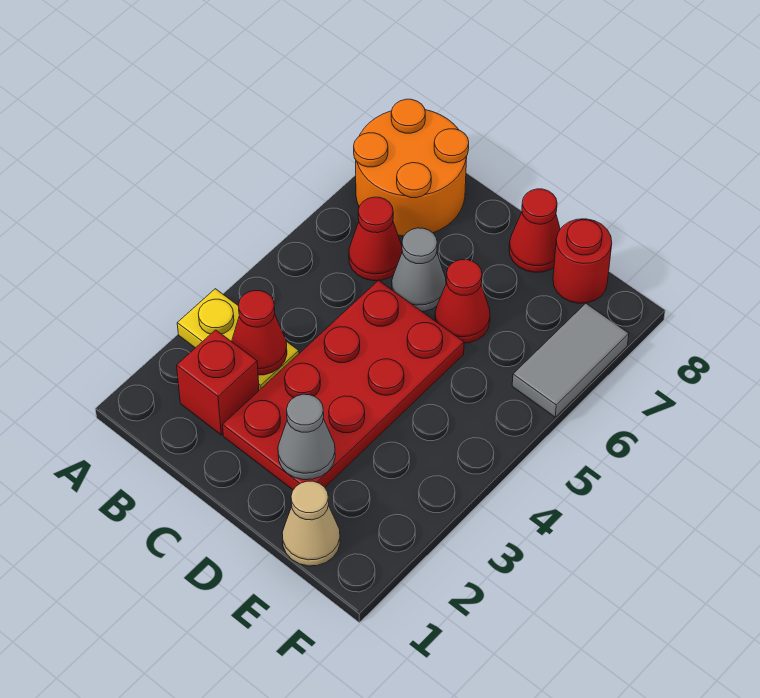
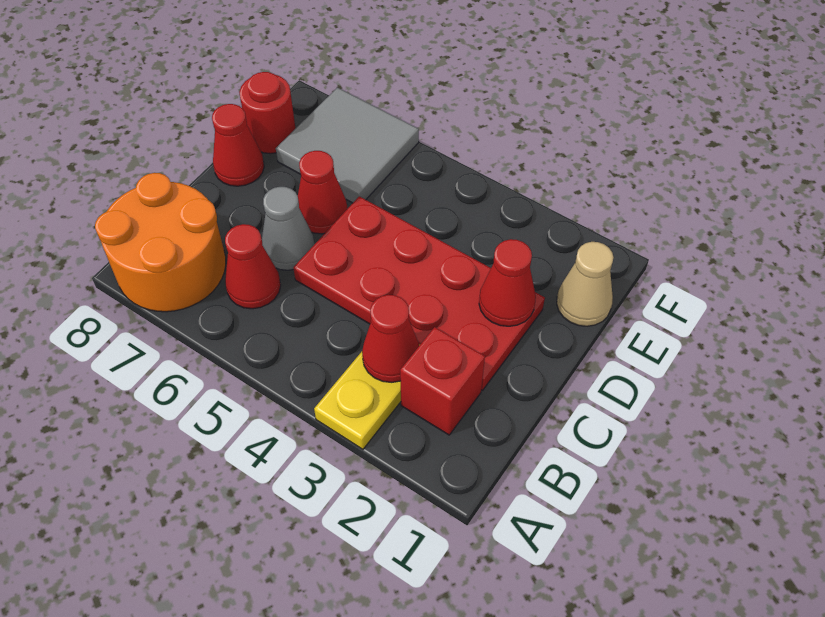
grey 1x1 cone [278,394,335,480] -> red 1x1 cone [479,239,536,326]
grey 1x2 tile [512,303,629,417] -> grey 2x2 tile [276,88,419,203]

